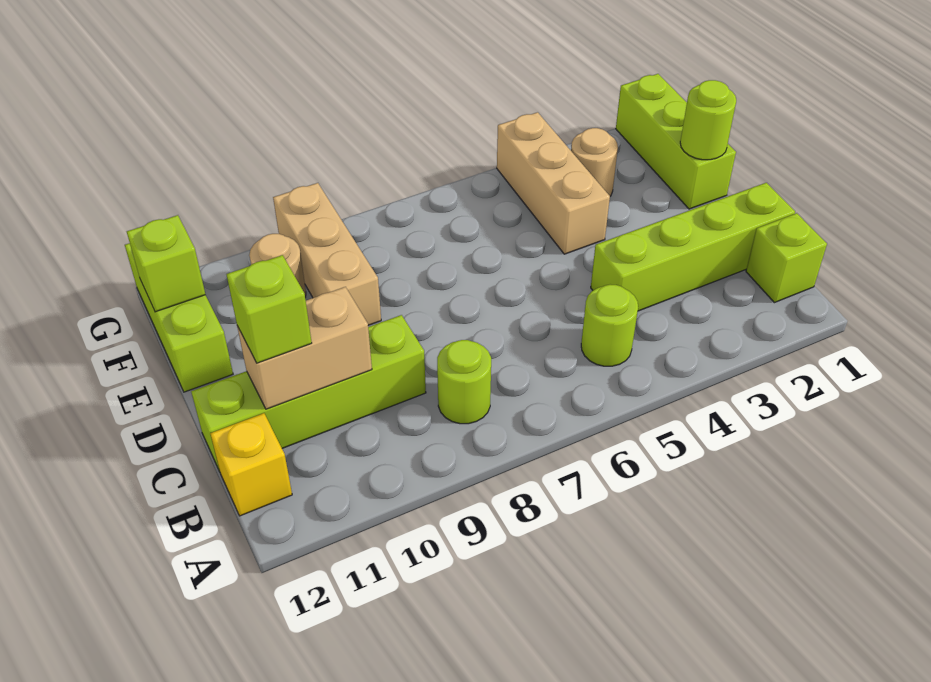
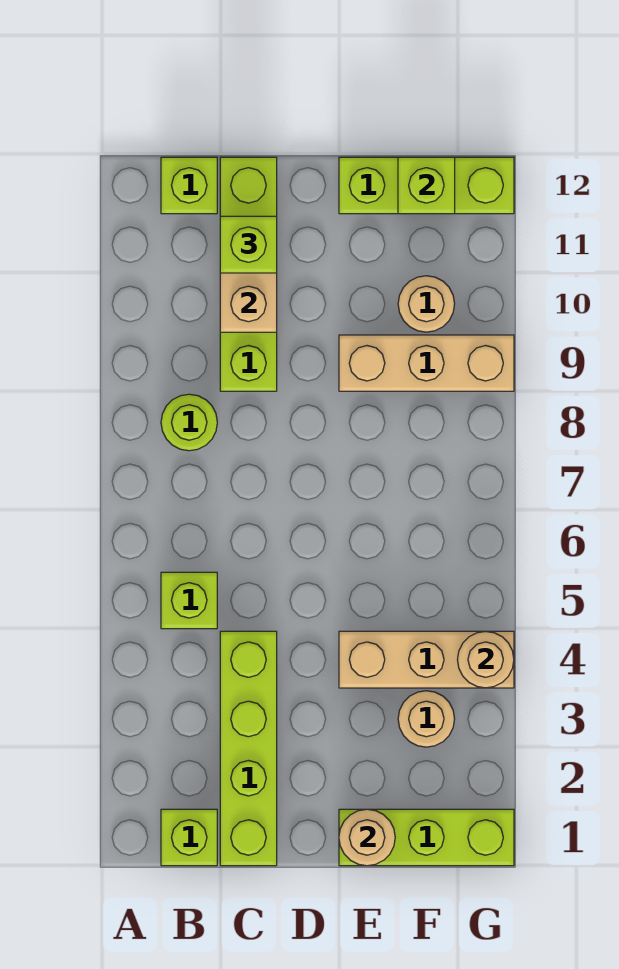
lime 1x1 round brick [581,284,638,366] -> lime 1x1 brick [161,572,217,629]
yellow 1x1 brick [210,413,292,516] -> lime 1x1 brick [161,157,217,214]
lime 1x1 round brick [680,80,736,160] -> tan 1x1 round brick [339,809,395,866]
none -> tan 1x1 round brick [457,631,514,688]

